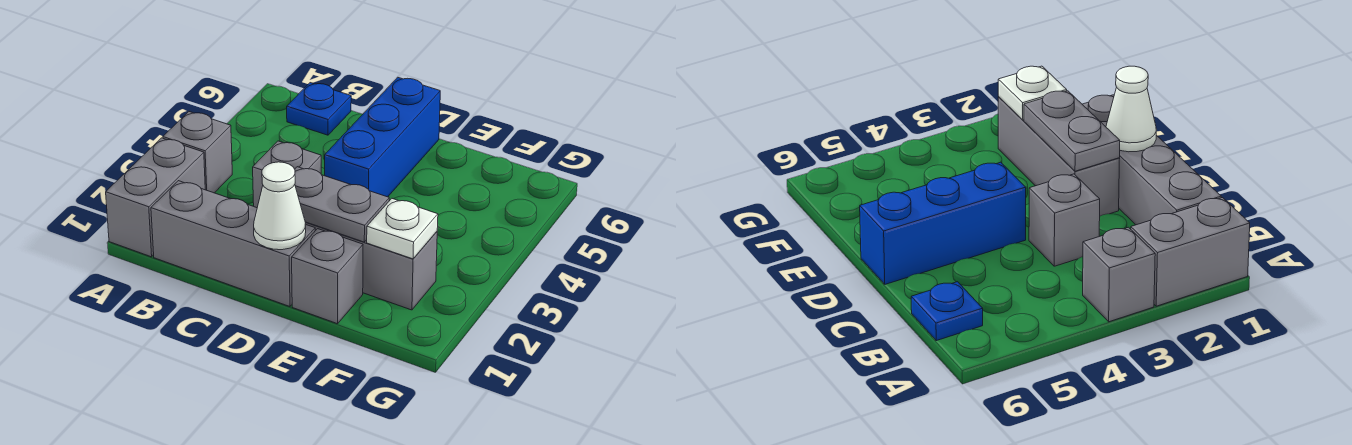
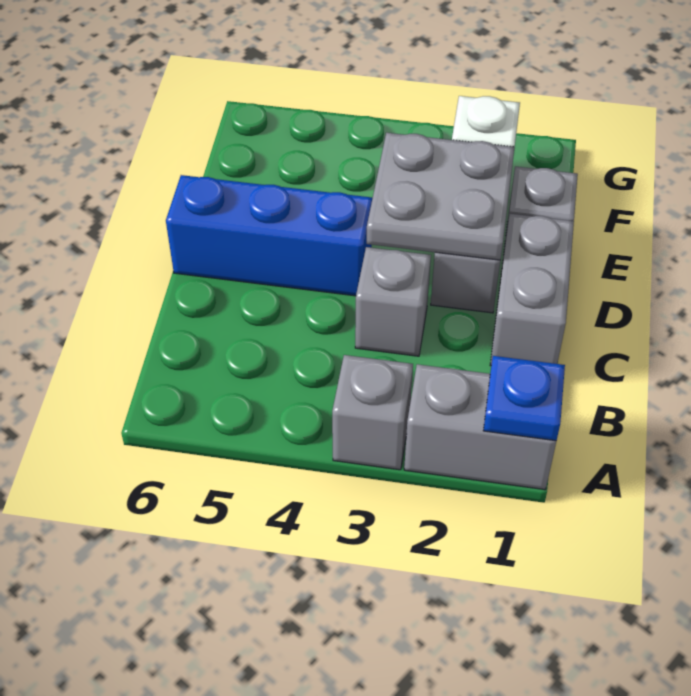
grey 1x3 brick [151,181,315,307] -> grey 1x2 brick [490,214,574,366]
blue 1x1 plate [287,83,351,135] -> blue 1x1 plate moved to [483,356,565,441]
white 1x1 cone [254,162,306,250] -> none
grey 1x2 plate [295,167,389,242] -> grey 2x2 plate [367,133,515,260]

